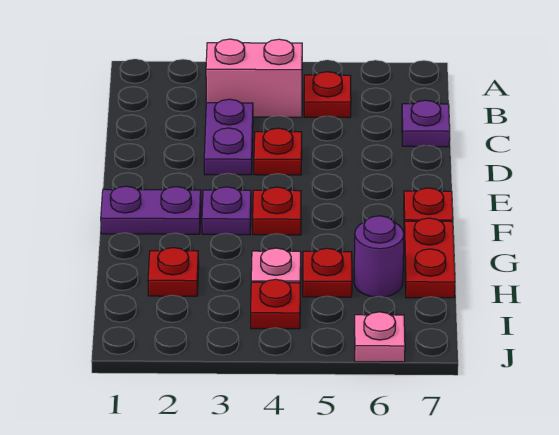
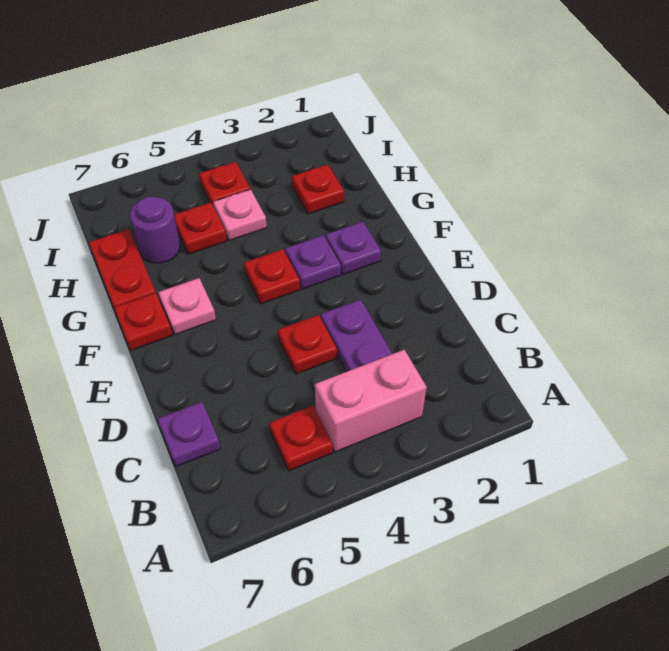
purple 1x2 plate [101,186,201,234] -> purple 1x1 plate [326,222,381,275]
pink 1x1 plate [354,312,405,362] -> pink 1x1 plate moved to [158,278,216,335]

